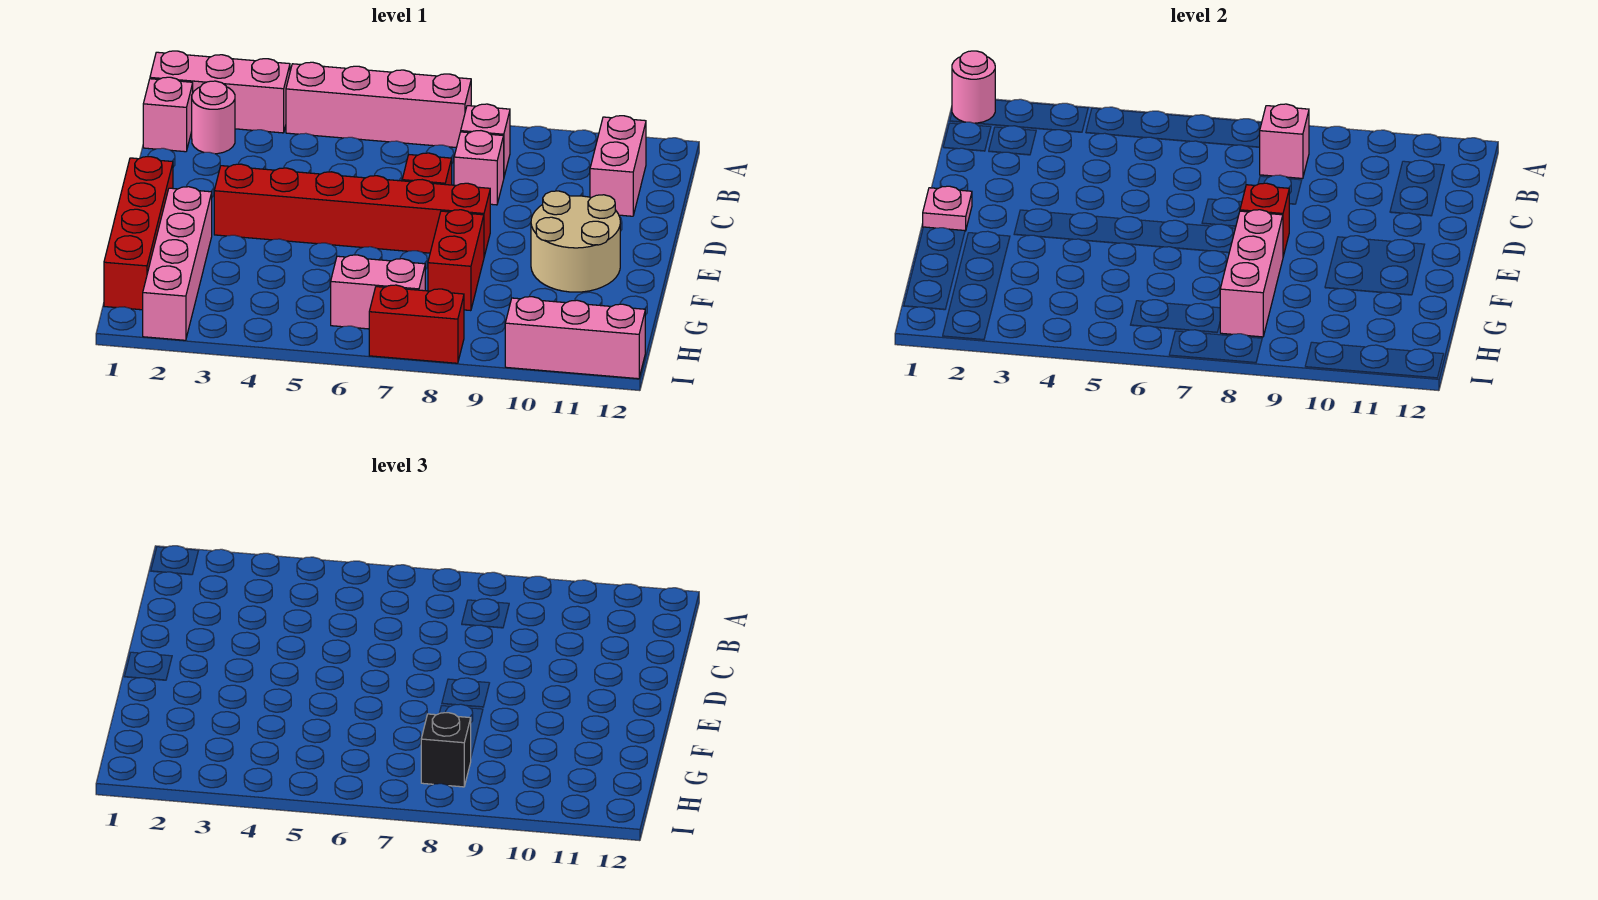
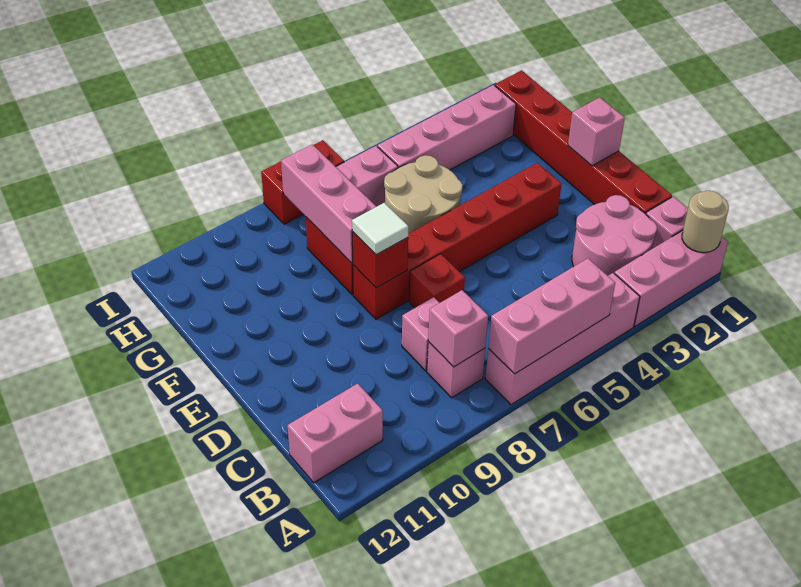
pink 1x1 round brick [952,51,995,123] -> tan 1x1 round brick [682,191,729,253]
pink 1x1 round brick [192,81,235,154] -> pink 2x2 round brick [572,195,657,276]
pink 1x2 brick [590,116,646,216] -> pink 1x2 brick turned to [288,384,383,483]
red 1x4 brick [104,157,173,310] -> red 1x6 brick [495,70,672,214]
pink 1x1 plate [923,186,972,231] -> pink 1x1 brick [568,97,625,166]
none -> white 1x1 tile [352,203,409,255]
tan 2x2 round brick [531,191,620,292] -> tan 2x2 round brick moved to [384,155,462,234]
pink 1x4 brick [143,187,212,340] -> pink 1x4 brick turned to [378,85,516,170]
black 1x1 brick [421,713,471,787] -> none
pink 1x3 brick [505,297,645,379] -> pink 1x3 brick moved to [488,258,615,374]

